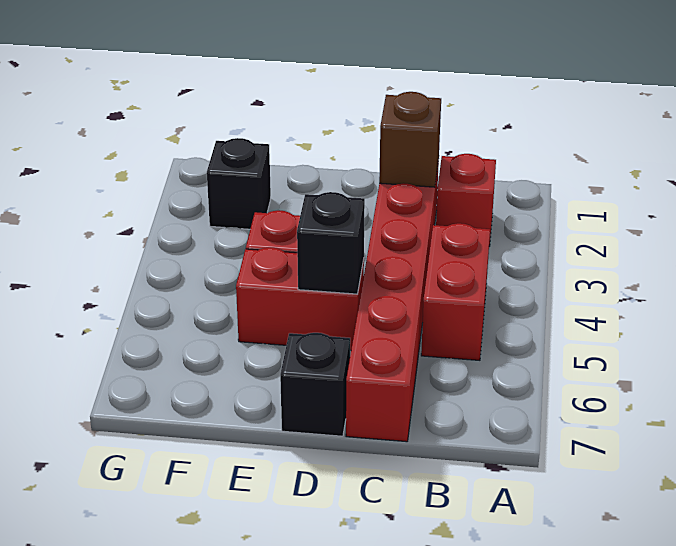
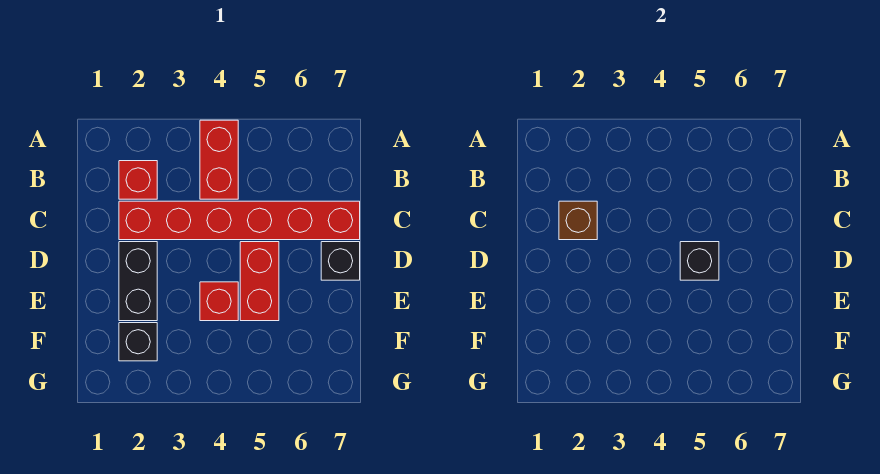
red 1x2 brick [421,223,490,360] -> red 1x2 brick turned to [200,120,238,199]
none -> black 1x2 brick [119,242,157,321]

